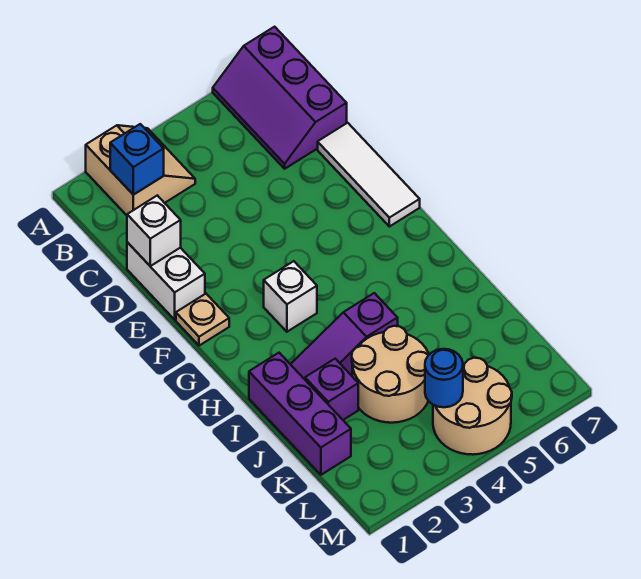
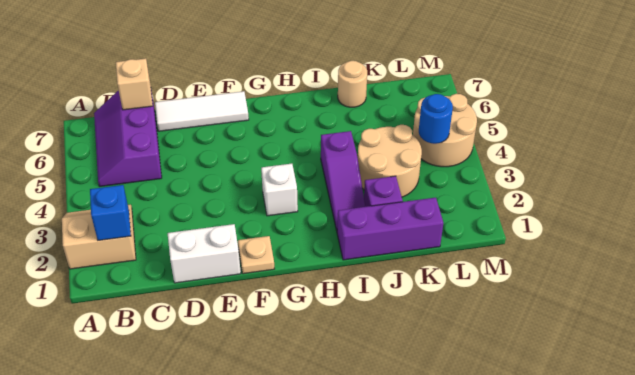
purple 2x3 slope [213,27,347,169] -> purple 2x3 slope turned to [94,90,162,186]
none -> tan 1x1 brick [116,58,153,110]
white 1x1 brick [127,195,181,266] -> none
none -> tan 1x1 round brick [338,61,367,107]

